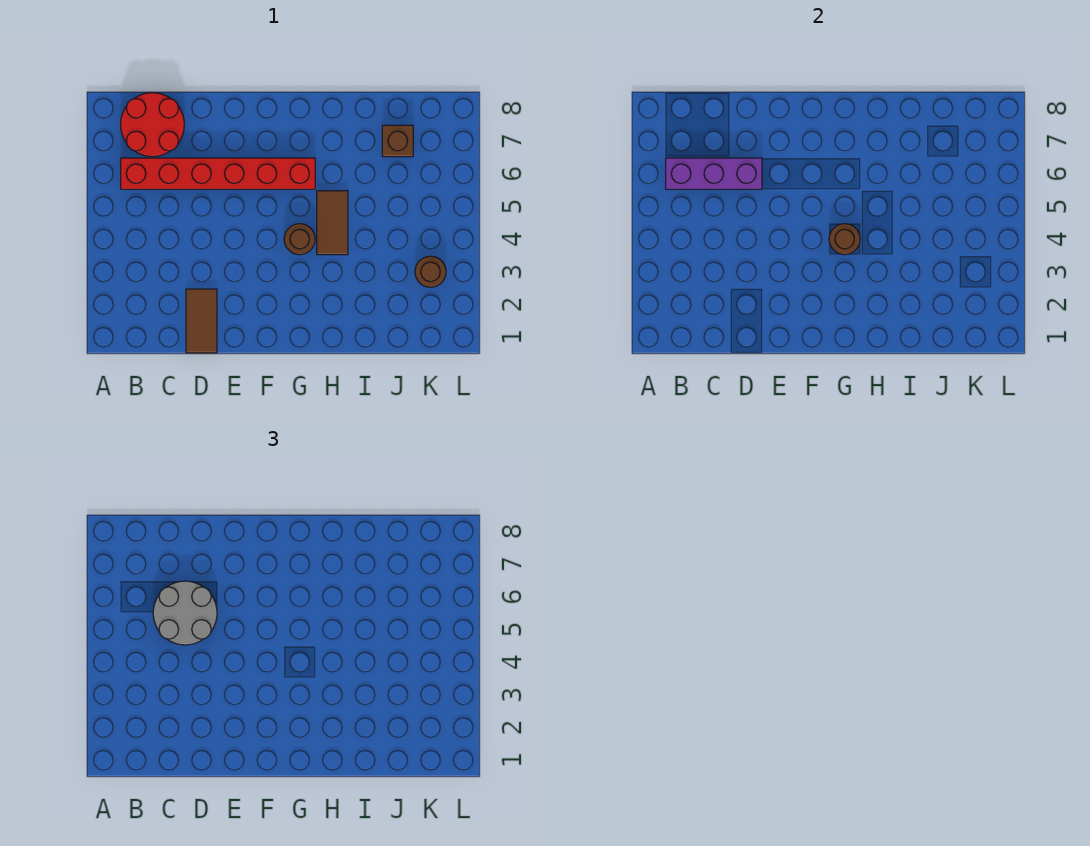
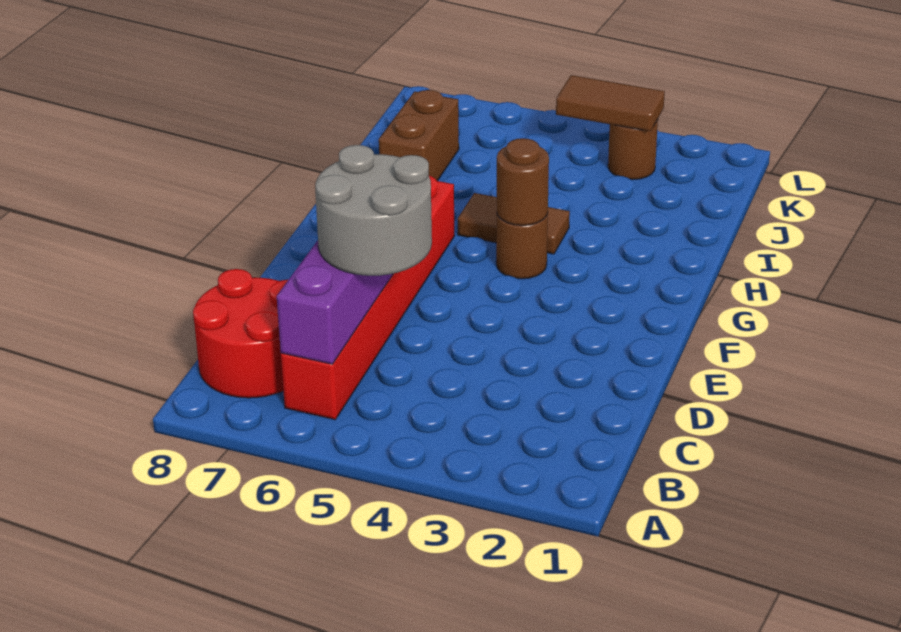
brown 1x2 tile [186,289,217,353] -> brown 1x2 tile moved to [556,75,665,131]
brown 1x1 brick [382,125,413,157] -> brown 1x2 brick [379,90,459,181]

